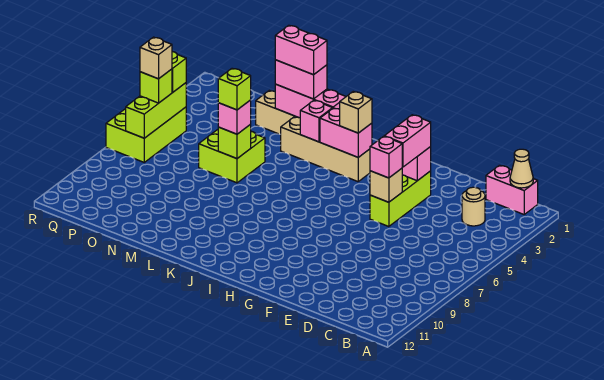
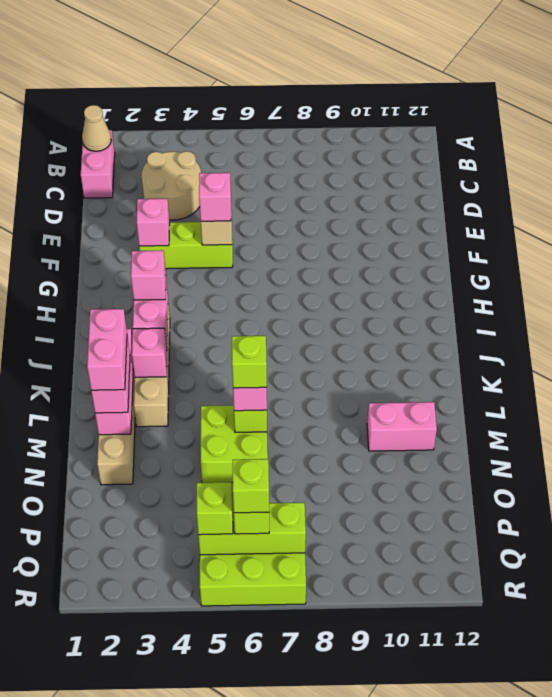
tan 1x1 round brick [462,187,485,226] -> tan 2x2 round brick [142,151,201,220]
pink 1x2 brick [384,115,431,167] -> pink 1x2 brick moved to [367,402,437,451]
tan 1x1 brick [340,92,372,133] -> pink 1x1 brick [131,250,166,300]
tan 1x1 brick [140,37,172,79] -> lime 1x1 brick [233,459,269,513]

